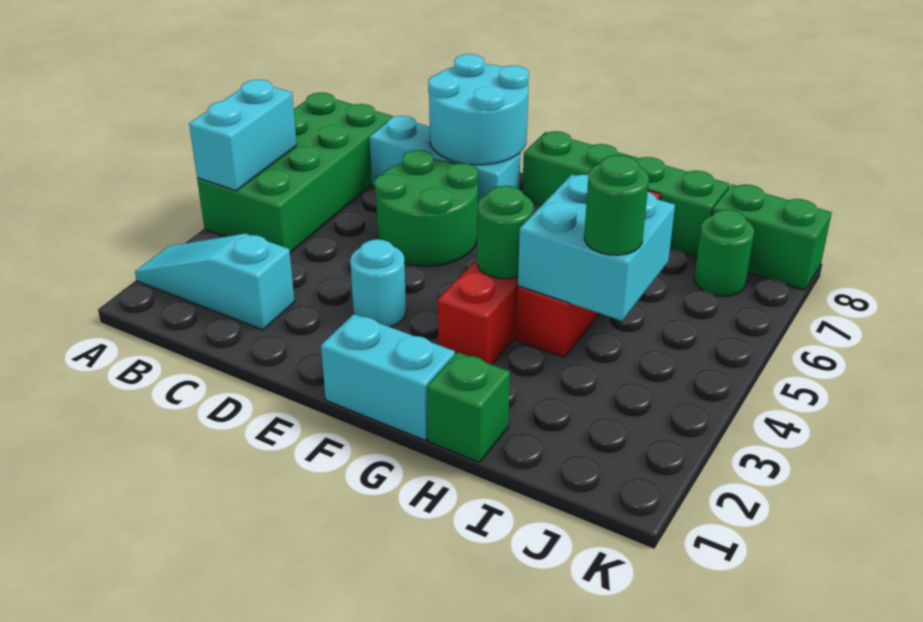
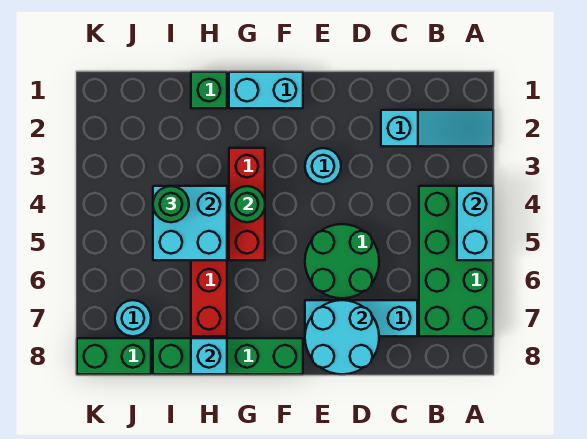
none -> cyan 1x1 brick [191,338,227,374]
green 1x1 round brick [694,210,754,296] -> cyan 1x1 round brick [115,300,151,336]

